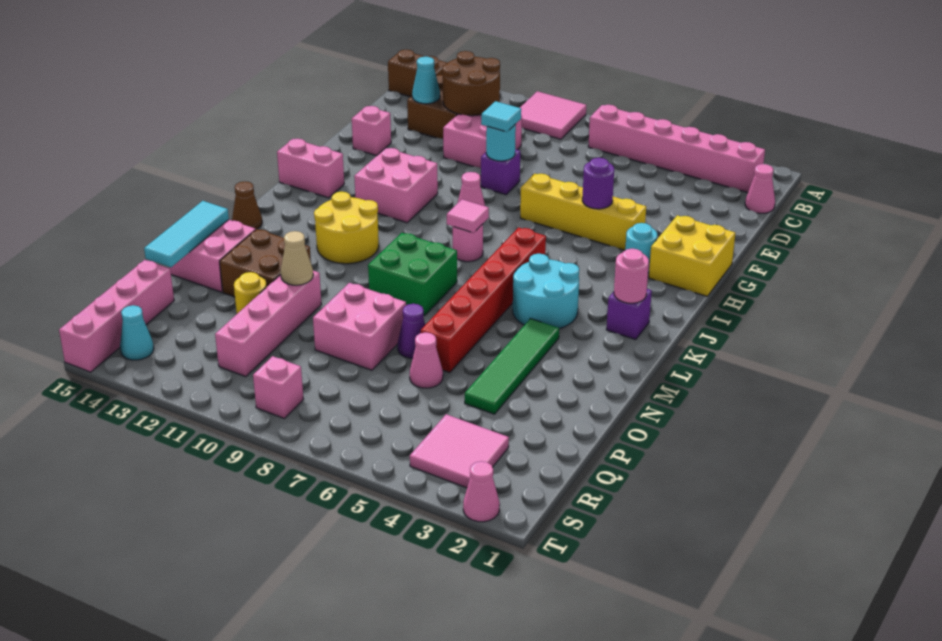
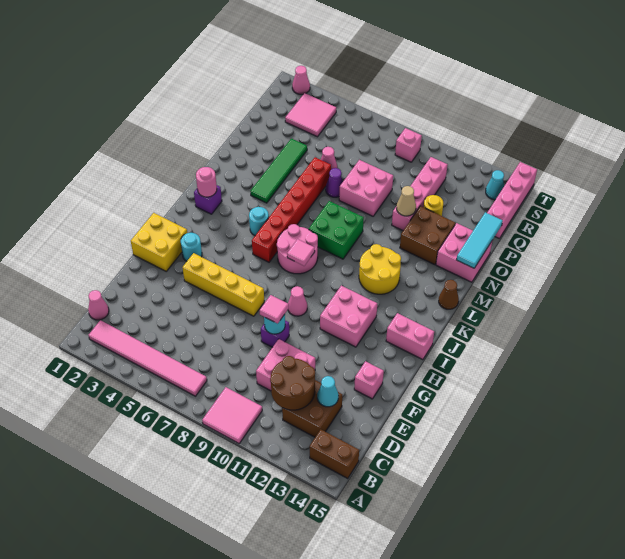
pink 1x6 brick [588,105,765,193] -> pink 1x6 tile [88,320,207,396]
cyan 1x1 tile [481,101,521,132] -> pink 1x1 tile [260,295,289,323]
purple 1x1 round brick [582,158,614,209] -> none
pink 1x1 round brick [453,224,483,262] -> pink 2x2 round brick [277,224,318,274]
cyan 2x2 round brick [513,254,579,329] -> cyan 1x1 round brick [249,207,269,236]

